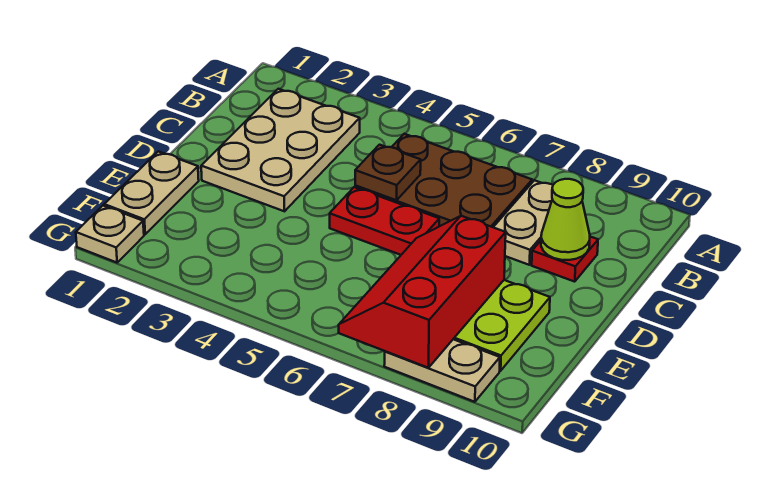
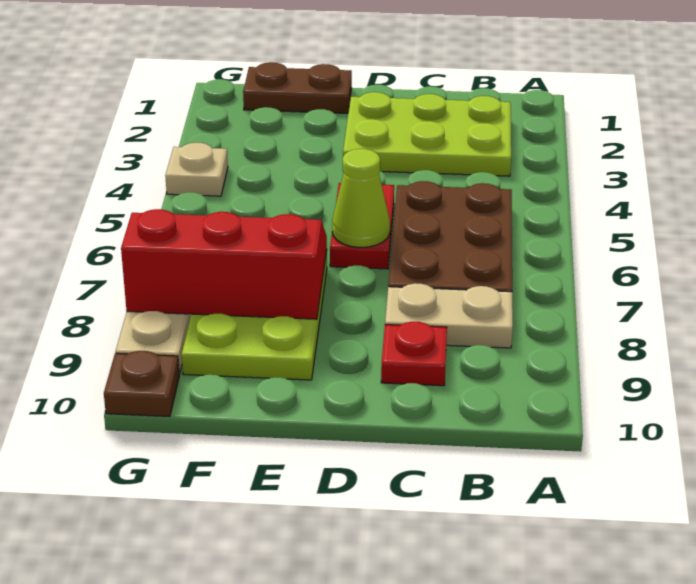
tan 2x3 plate [201,89,360,211] -> lime 2x3 plate [343,92,511,176]
brown 1x1 plate [355,145,421,200] -> brown 1x1 plate moved to [104,351,179,417]
lime 1x1 cone [541,179,590,260] -> lime 1x1 cone moved to [332,149,390,248]
tan 1x2 plate [104,151,199,234] -> brown 1x2 plate [243,62,352,113]
tan 1x1 plate [76,206,144,263] -> tan 1x1 plate moved to [165,143,228,196]

